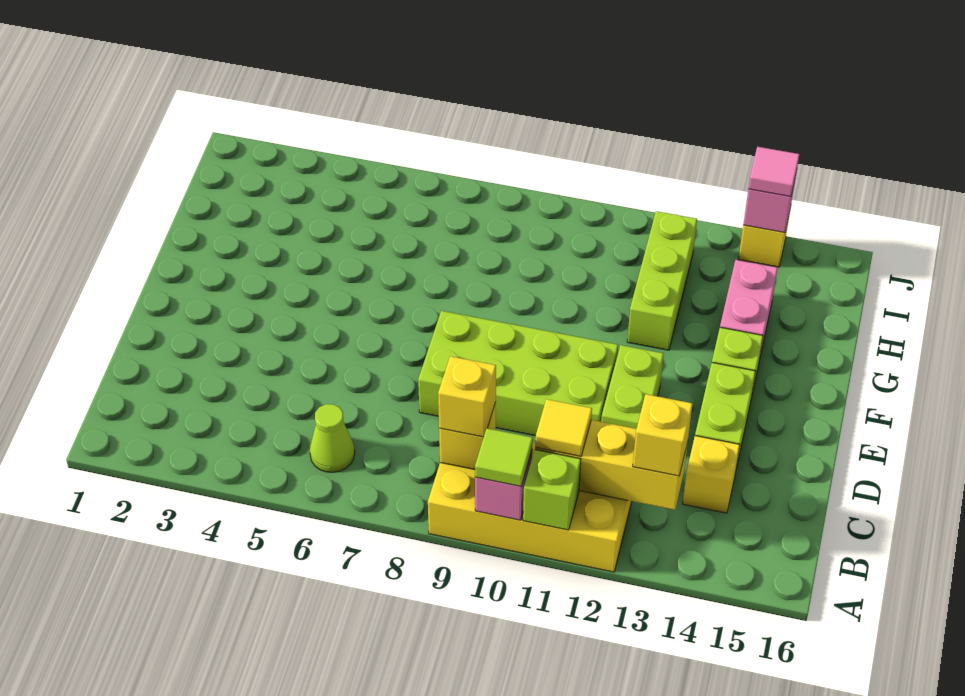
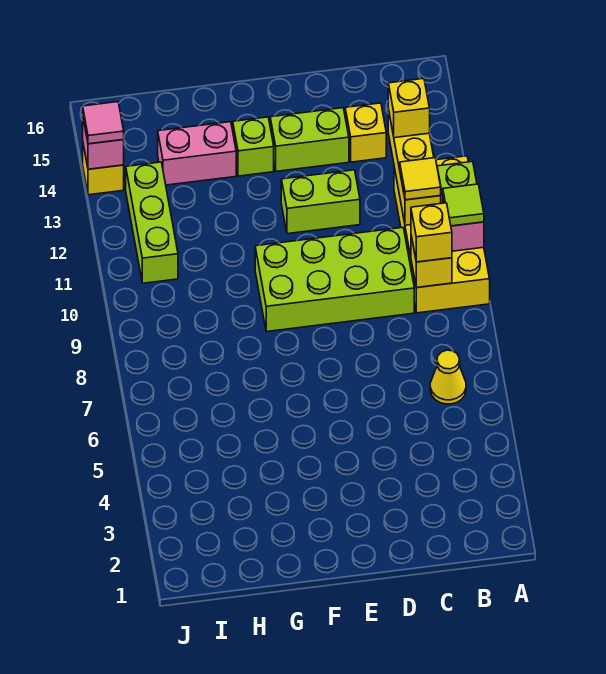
lime 1x1 cone [310,404,355,472] -> yellow 1x1 cone [430,350,466,404]
lime 2x4 brick [418,311,618,436] -> lime 2x4 brick turned to [255,227,414,332]
lime 1x3 brick [627,211,697,350] -> lime 1x3 brick turned to [126,162,178,283]

